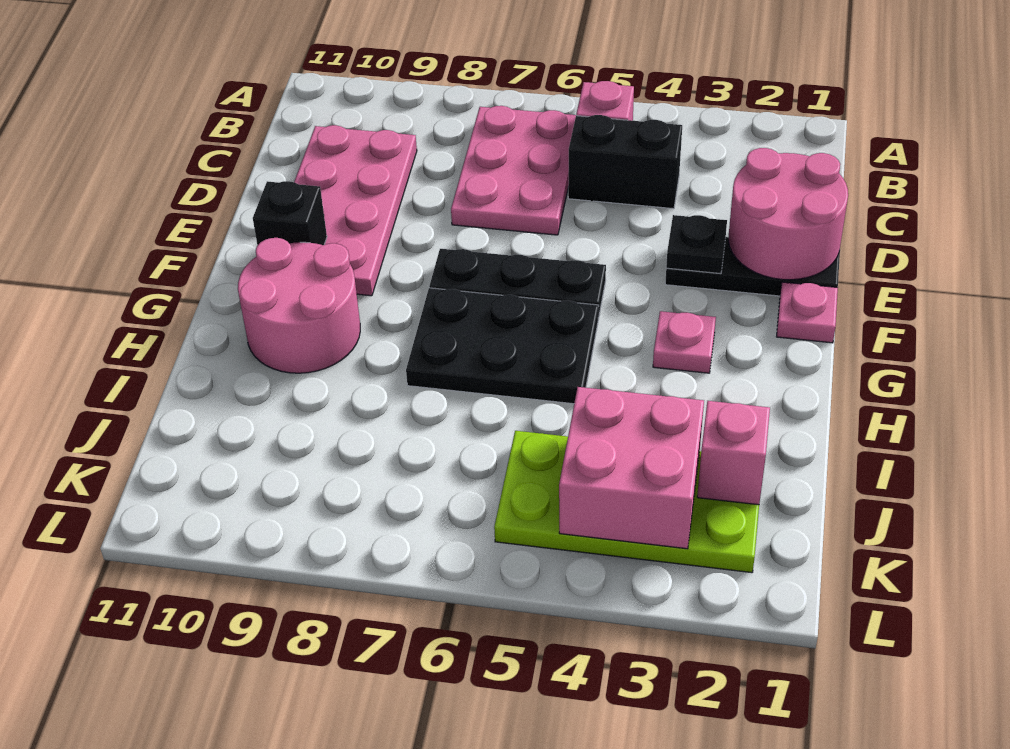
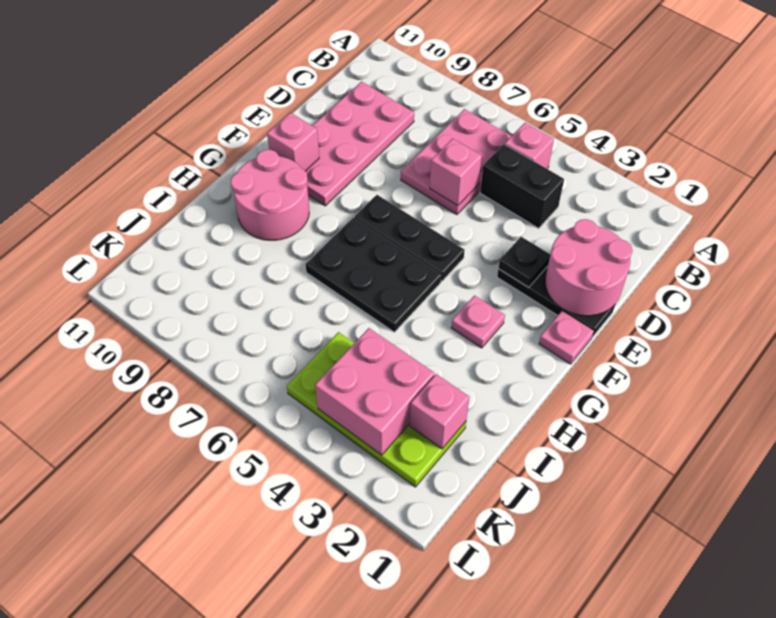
none -> pink 1x1 brick [430,139,482,206]
black 1x1 brick [253,181,327,246] -> pink 1x1 brick [267,113,319,171]

